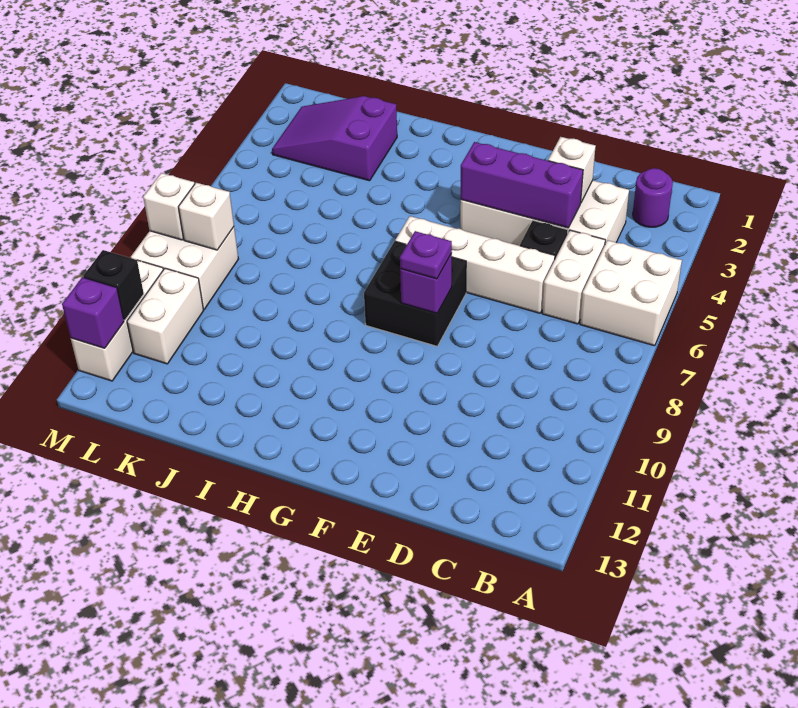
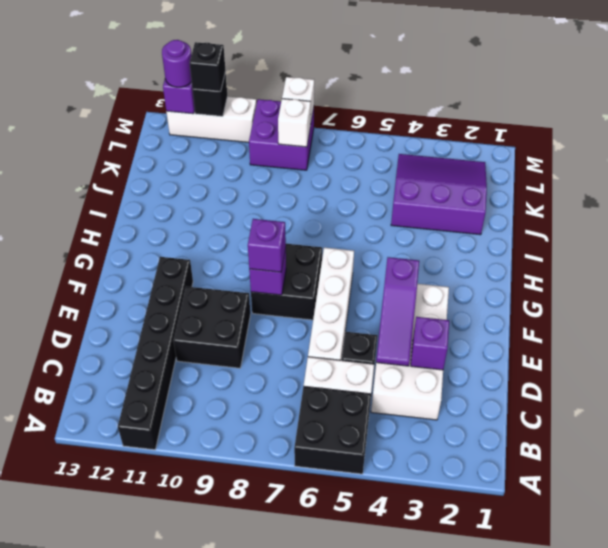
white 2x2 brick [580,240,682,346] -> black 2x2 brick [294,386,371,474]
none -> black 1x6 brick [118,257,193,450]
purple 1x1 round brick [633,168,673,227] -> purple 1x1 round brick moved to [162,40,192,87]
white 1x1 brick [548,137,596,202] -> purple 1x1 brick [411,317,449,370]
purple 1x3 brick [461,142,583,228] -> purple 1x3 slope [376,257,419,366]
none -> black 2x2 brick [173,286,250,368]
purple 1x1 plate [400,231,452,279] -> purple 1x1 brick [248,219,286,272]
purple 2x3 slope [272,96,397,181] -> purple 3x3 slope [391,154,487,235]
white 2x2 brick [131,227,238,309] -> purple 2x2 brick [249,99,314,170]
white 1x2 brick [127,268,204,364] -> none
none -> black 1x1 brick [190,42,226,91]

